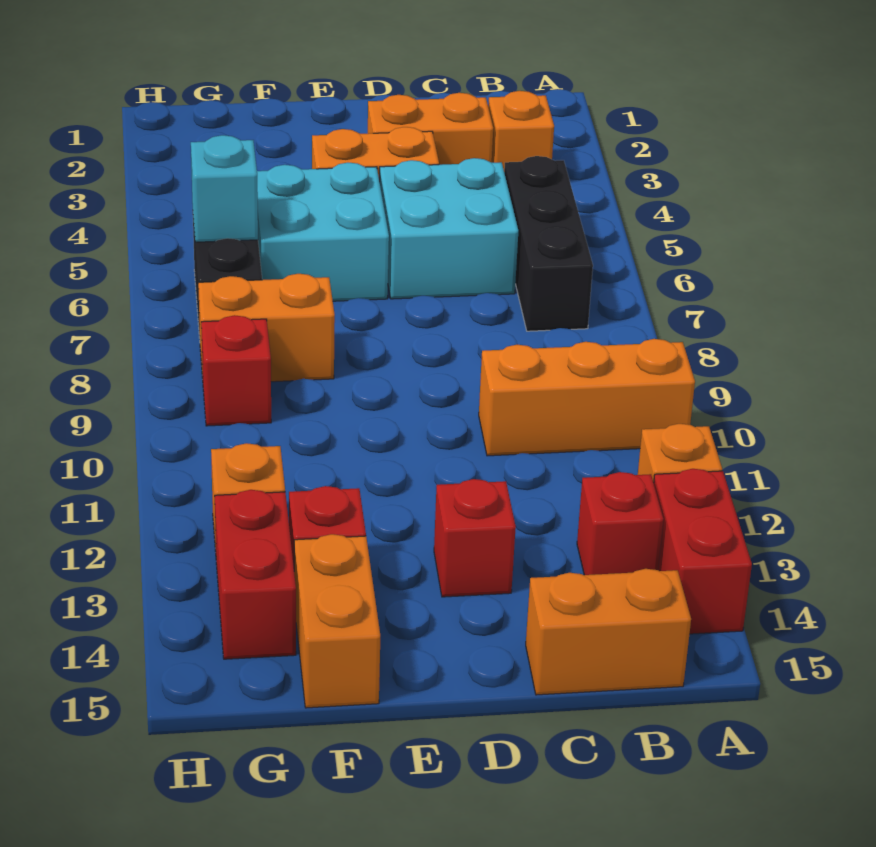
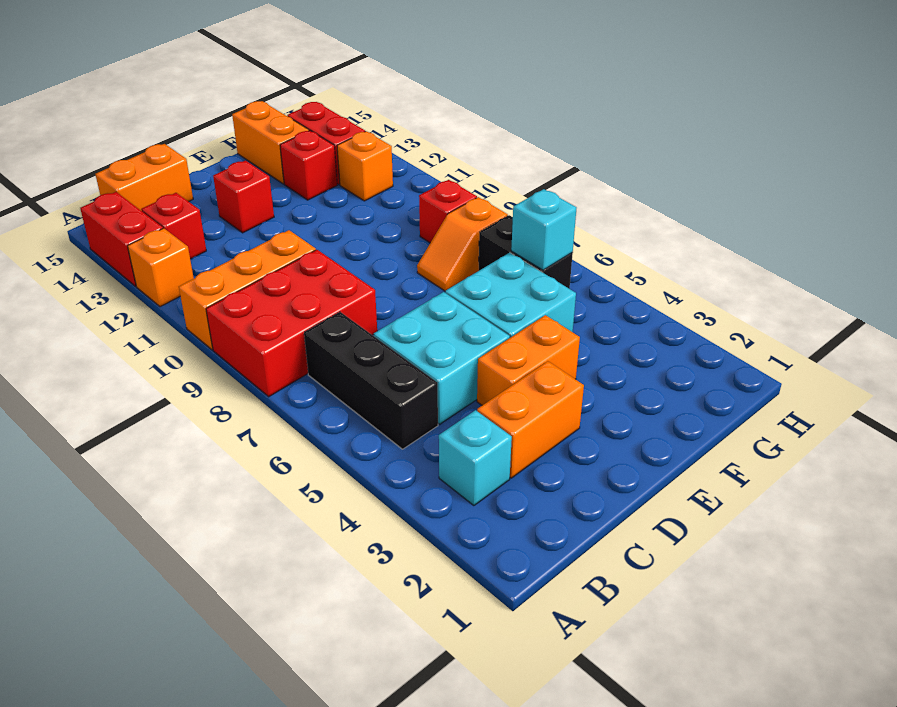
none -> red 2x3 brick [206,250,377,397]
orange 1x1 brick [488,91,554,169] -> cyan 1x1 brick [439,410,512,506]
orange 1x2 brick [198,274,335,382] -> orange 1x2 slope [417,197,508,291]

